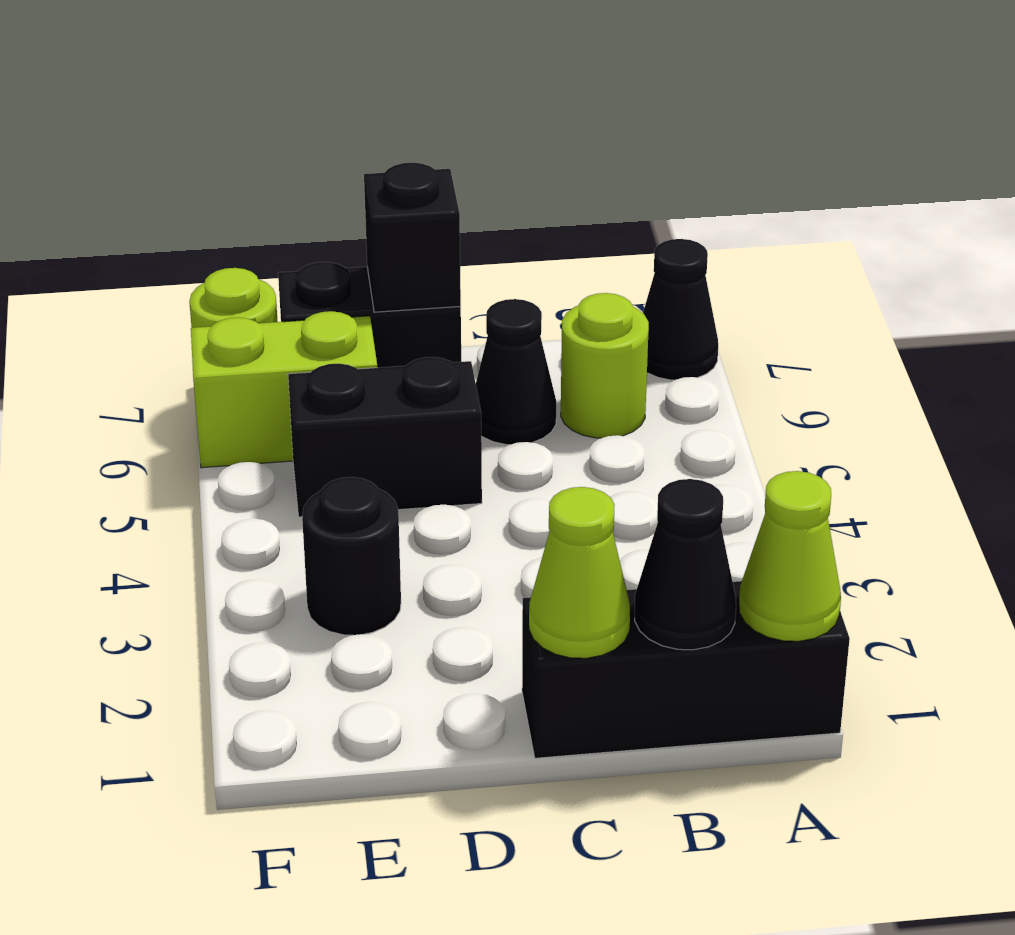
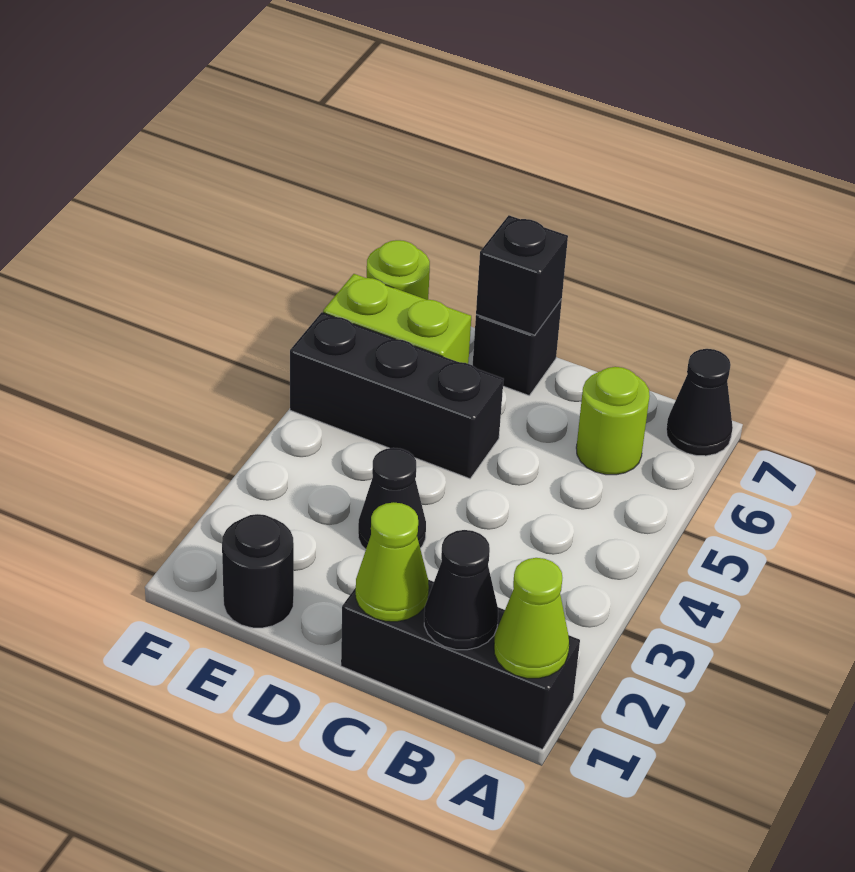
black 1x1 cone [476,299,556,445] -> black 1x1 cone moved to [358,448,426,549]
black 1x2 brick [288,357,482,517] -> black 1x3 brick [290,312,504,479]
black 1x2 brick [278,262,461,368] -> black 1x1 brick [473,299,562,395]
black 1x1 round brick [302,477,401,635] -> black 1x1 round brick moved to [222,514,294,628]

